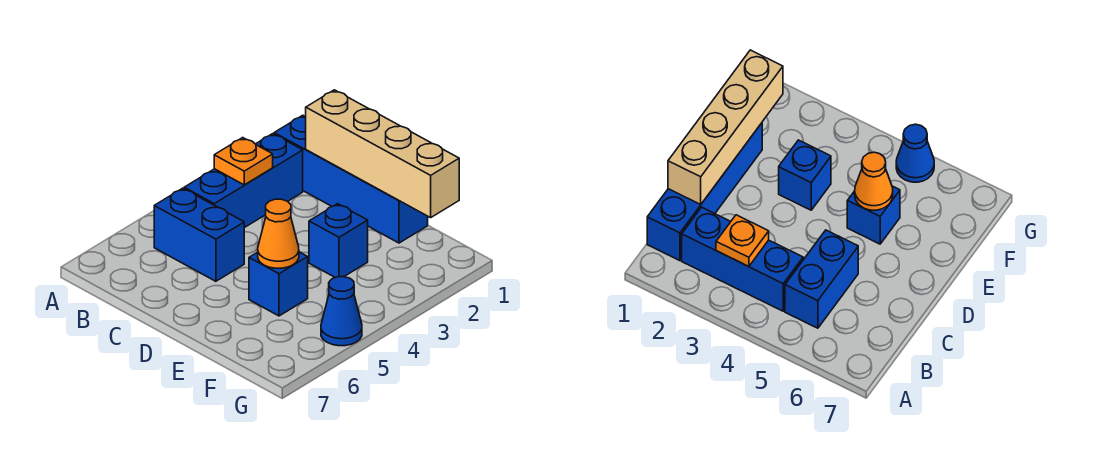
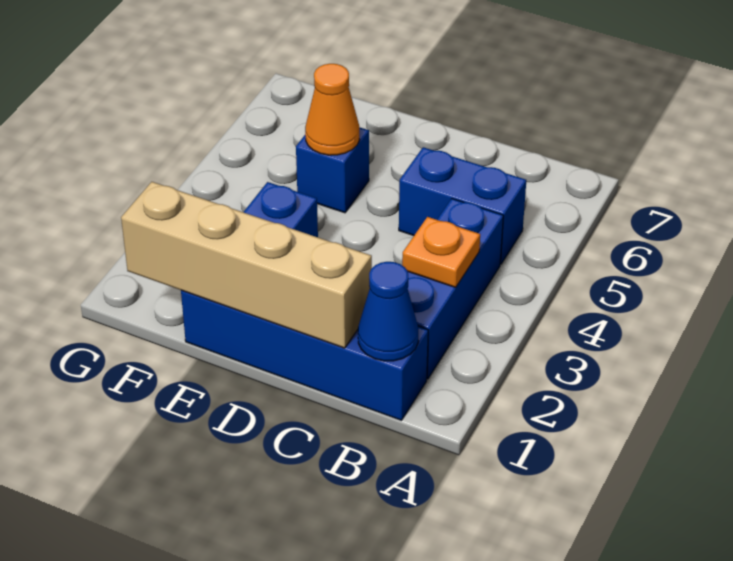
blue 1x1 cone [321,277,362,346] -> blue 1x1 cone moved to [358,262,418,361]

